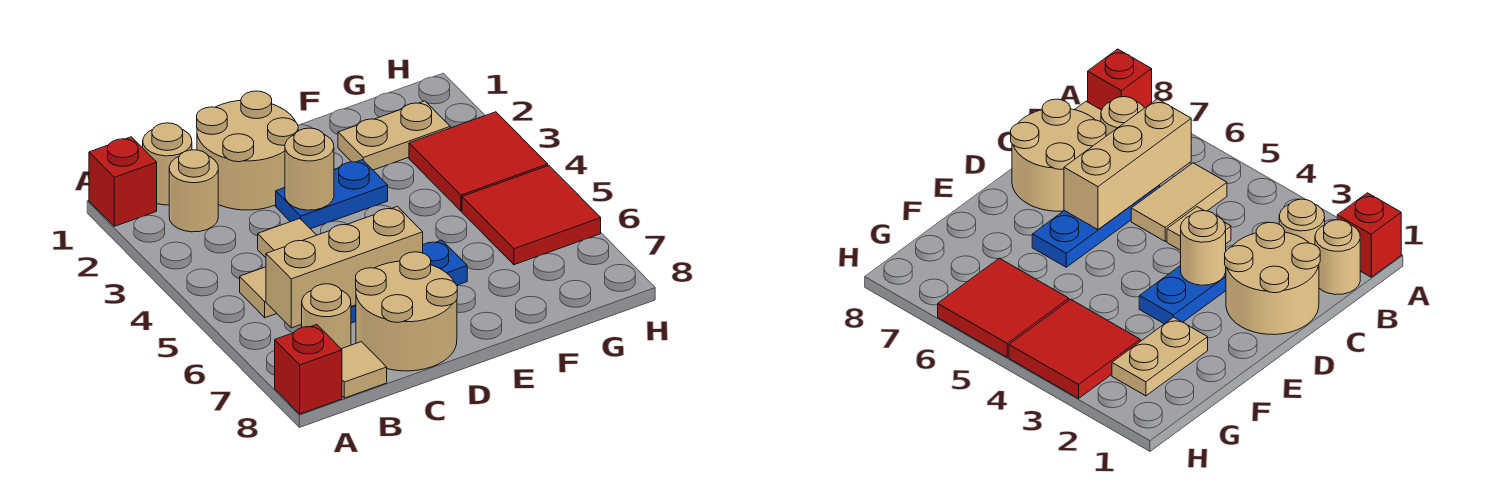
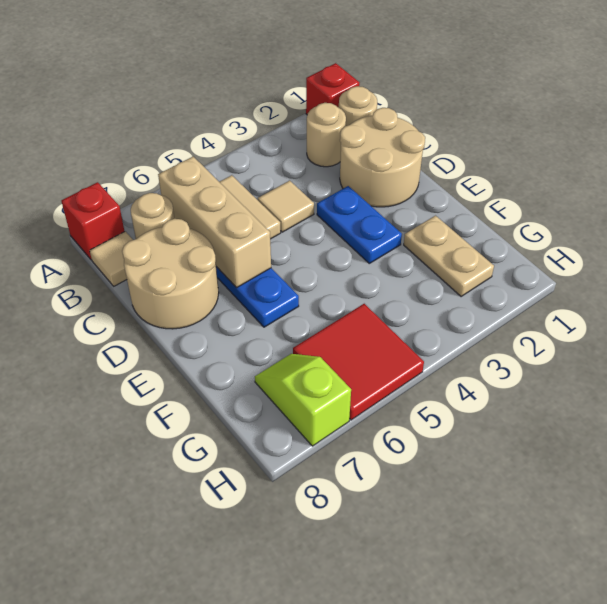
tan 1x1 round brick [285,128,334,210] -> none
red 2x2 tile [409,112,548,211] -> none
none -> lime 1x2 slope [255,354,351,446]

